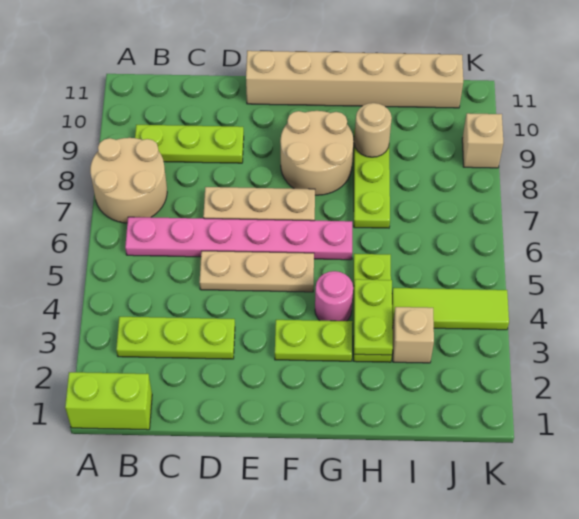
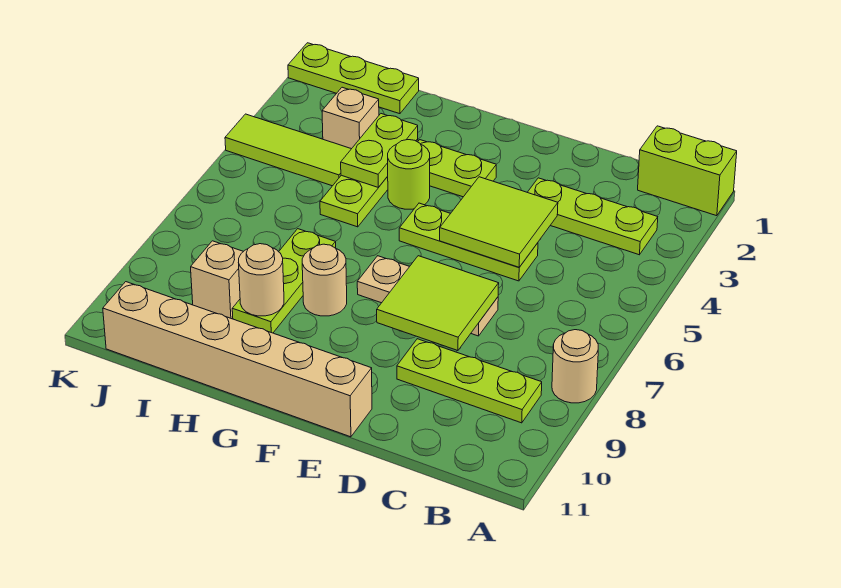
tan 2x2 round brick [90,138,167,223] -> tan 1x1 round brick [552,330,598,403]
pink 1x6 plate [125,217,352,260] -> none
none -> lime 2x2 tile [440,177,558,267]
tan 1x3 plate [200,251,314,292] -> lime 1x3 plate [399,203,538,281]
none -> lime 2x2 tile [377,256,499,351]
tan 2x2 round brick [280,111,354,195] -> tan 1x1 round brick [302,244,347,316]
pink 1x1 round brick [315,271,353,321] -> lime 1x1 round brick [387,140,430,209]
none -> lime 1x3 plate [288,43,419,114]
tan 1x1 brick [462,113,503,168] -> tan 1x1 brick moved to [191,241,244,319]

